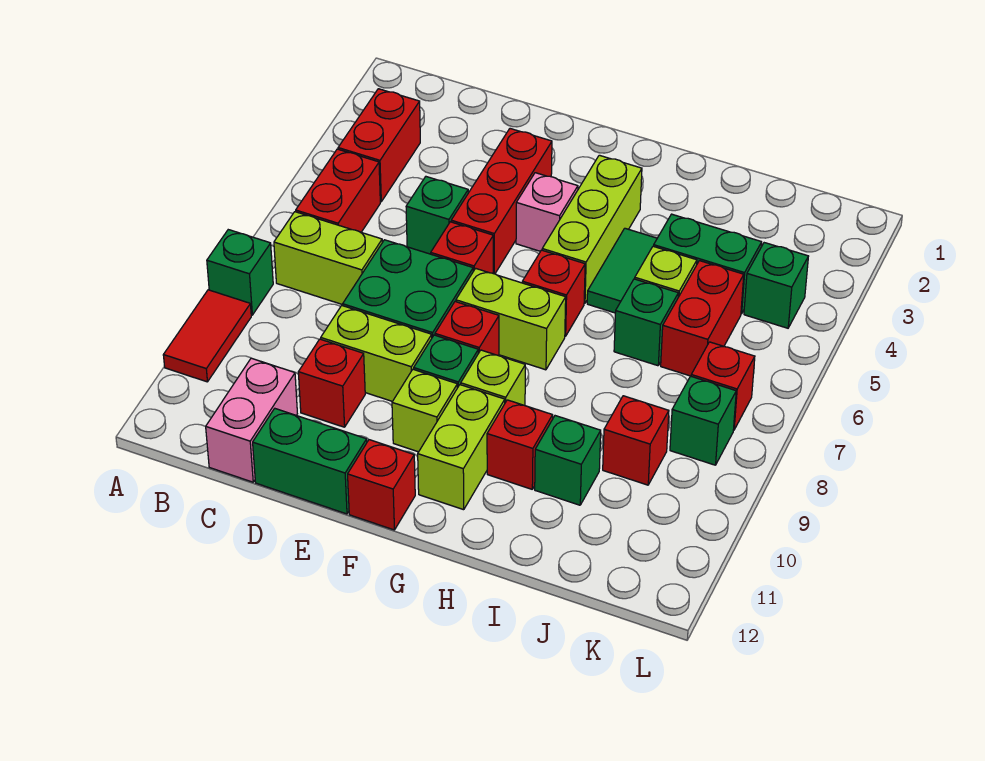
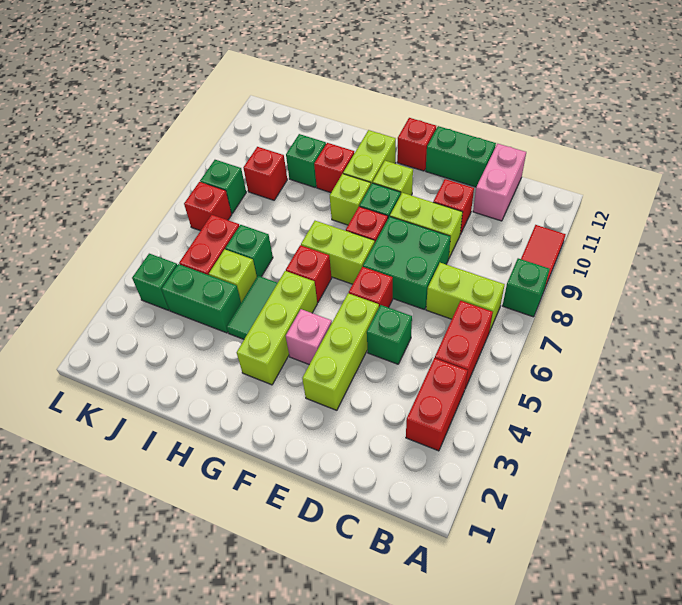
red 1x3 brick [451,129,552,274] -> lime 1x3 brick [302,293,379,410]

